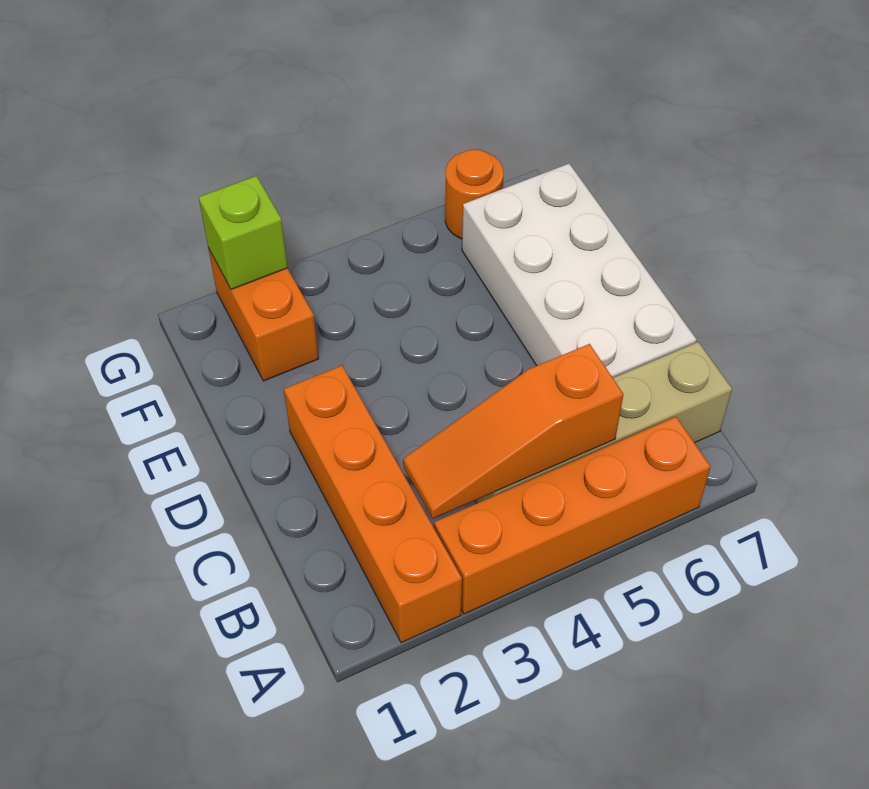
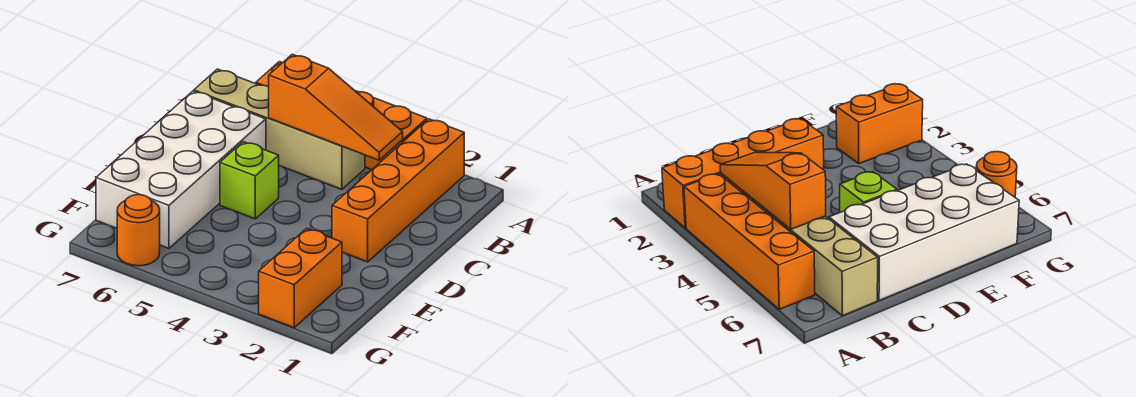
lime 1x1 brick [199,176,288,289] -> lime 1x1 brick moved to [220,142,279,219]

